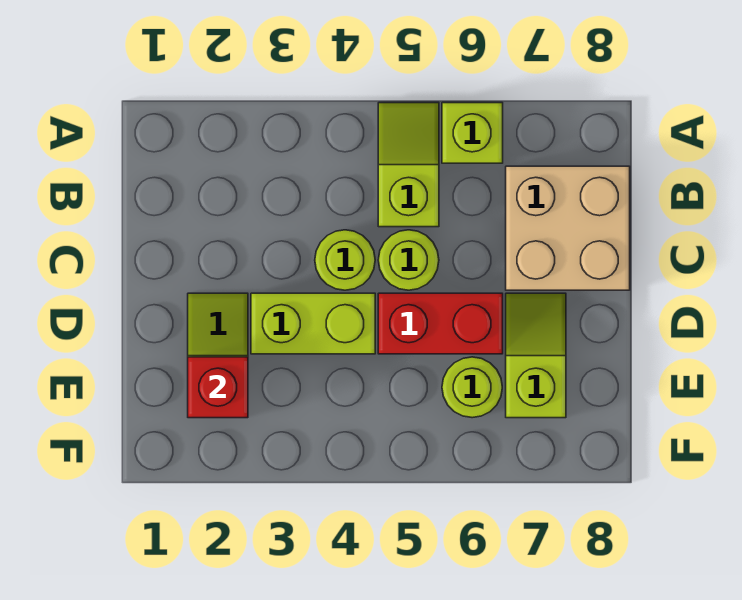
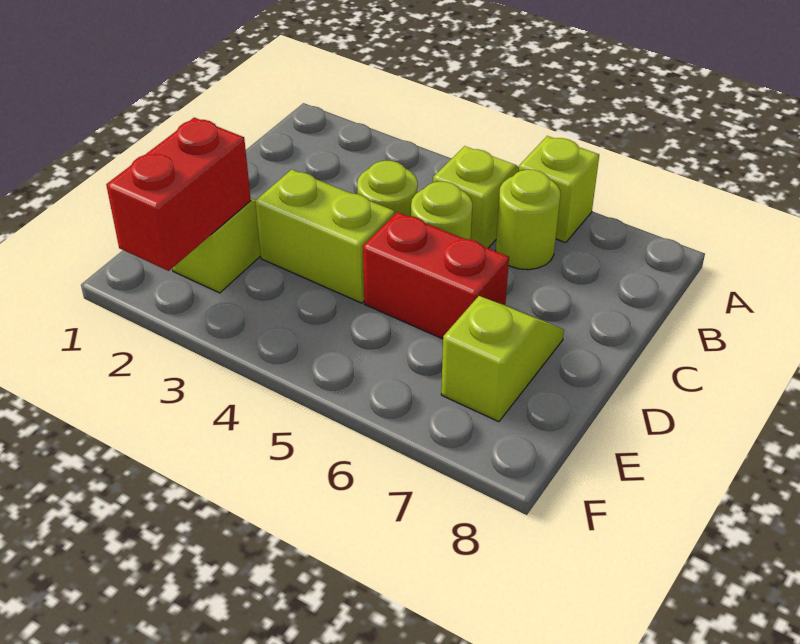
tan 2x2 brick [506,166,630,290] -> none
red 1x1 brick [188,357,248,418] -> red 1x2 brick [106,118,251,271]
lime 1x1 round brick [442,357,502,418] -> lime 1x1 round brick moved to [496,170,560,270]

